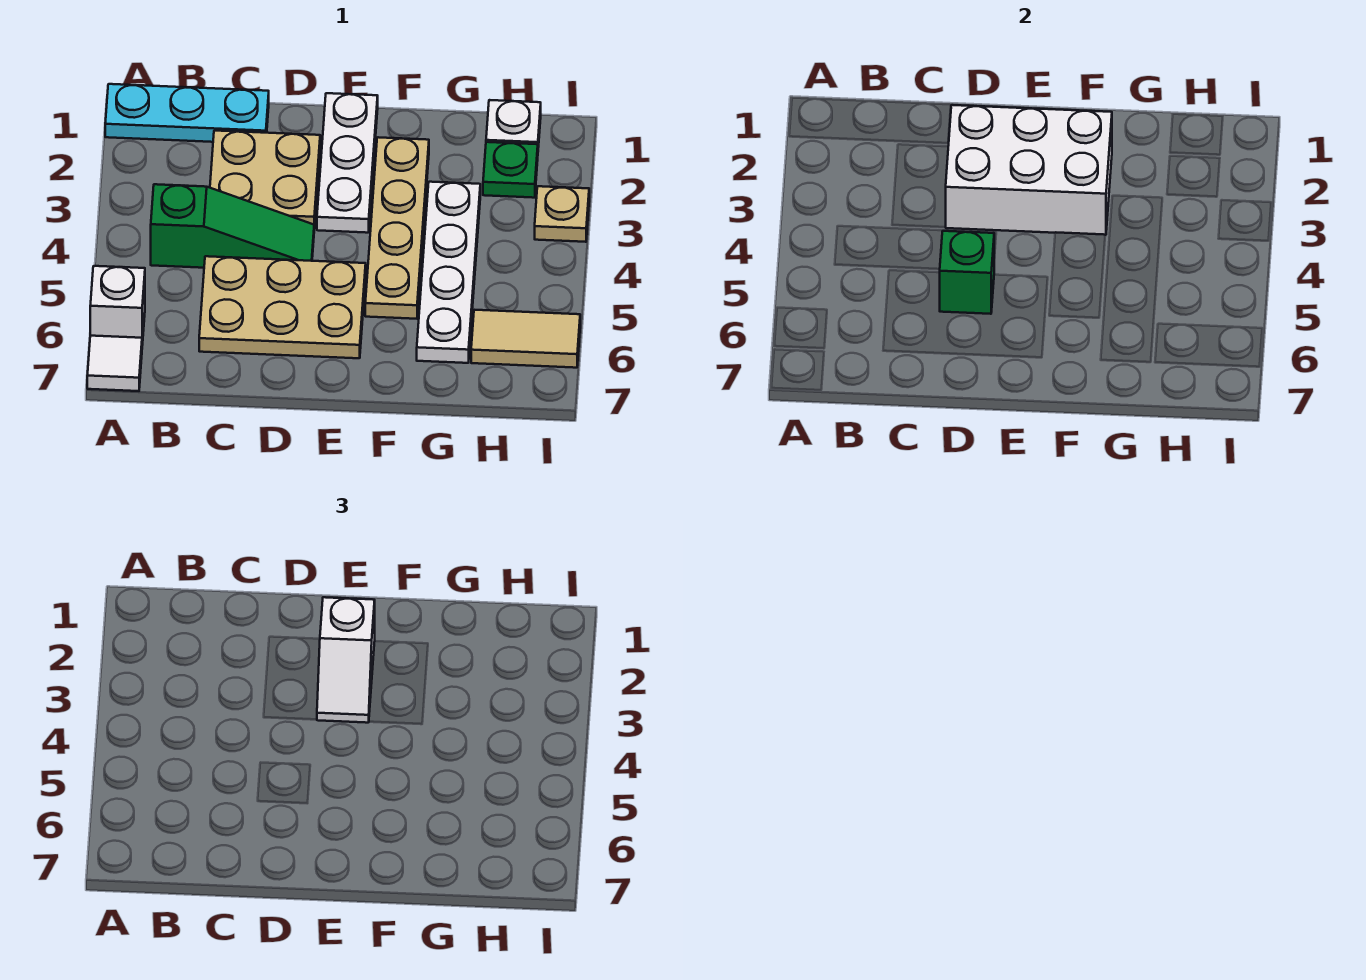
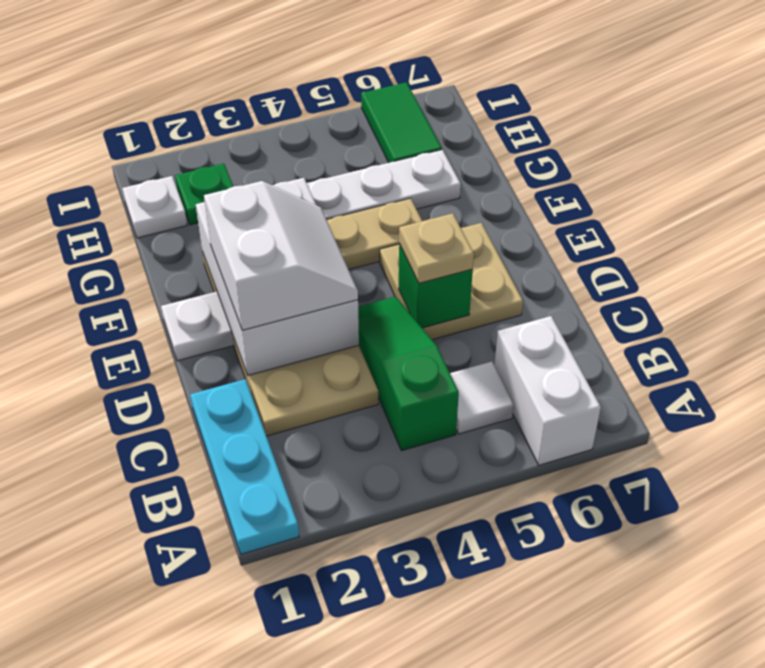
white 1x1 brick [90,266,145,345] -> white 1x2 brick [494,316,601,465]
white 1x1 tile [87,336,142,391] -> white 1x1 tile moved to [450,361,514,434]
tan 2x3 plate [199,256,366,358] -> tan 2x2 plate [380,223,523,340]
white 1x2 slope [317,597,375,723] -> white 2x2 slope [204,181,358,330]
tan 1x2 tile [471,310,580,368] -> green 1x2 tile [361,82,442,163]
tan 1x1 plate [535,186,589,242] -> tan 1x1 plate moved to [399,213,474,283]

